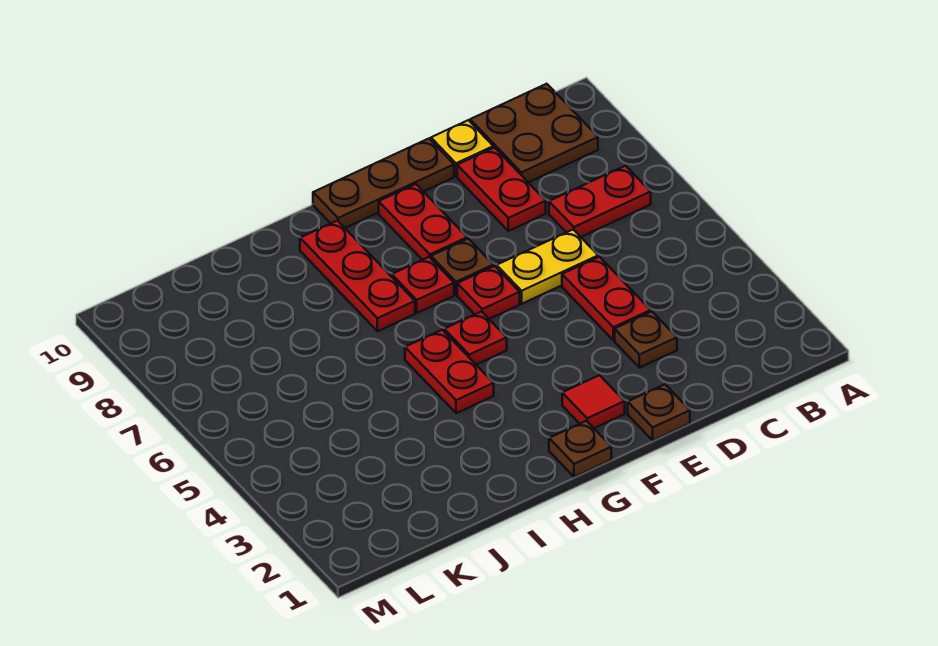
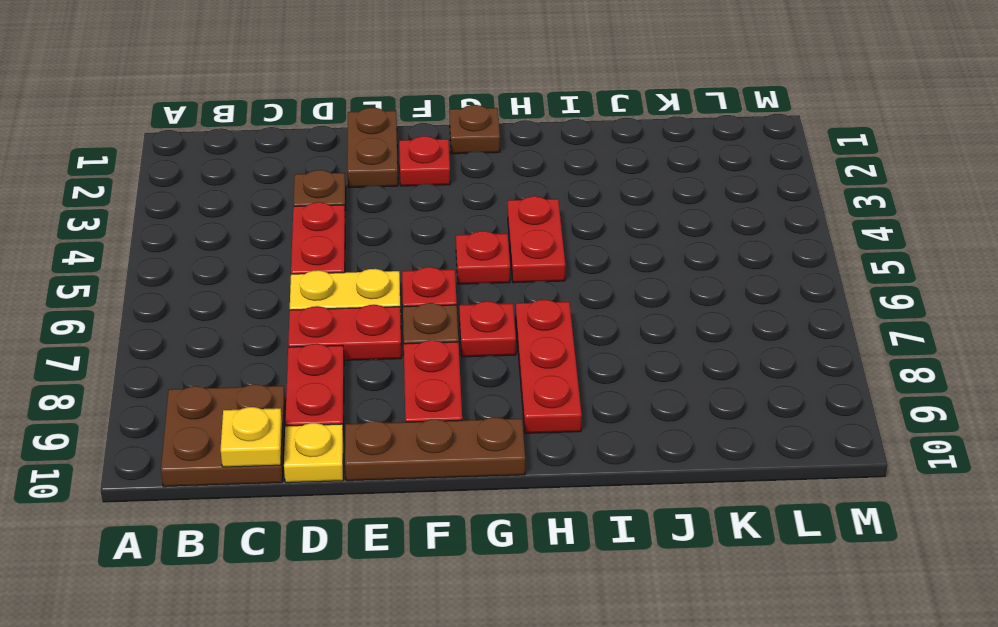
red 1x2 plate [549,166,651,237] -> red 1x2 plate moved to [288,305,401,360]
none -> yellow 1x1 plate [220,407,282,467]
brown 1x1 plate [628,384,690,440] -> brown 1x2 plate [347,108,398,188]
red 1x1 tile [562,375,625,428] -> red 1x1 plate [399,136,450,186]

